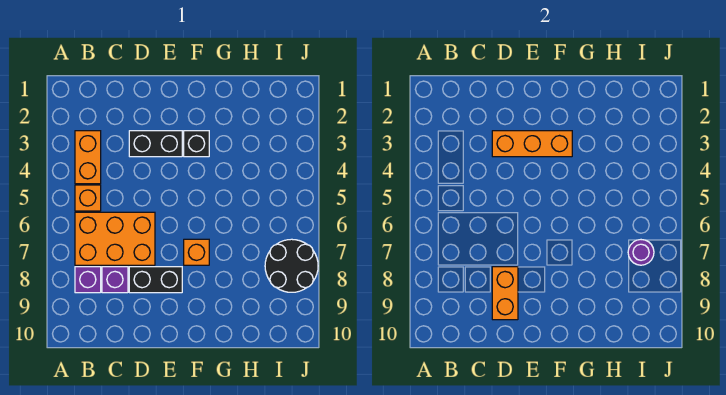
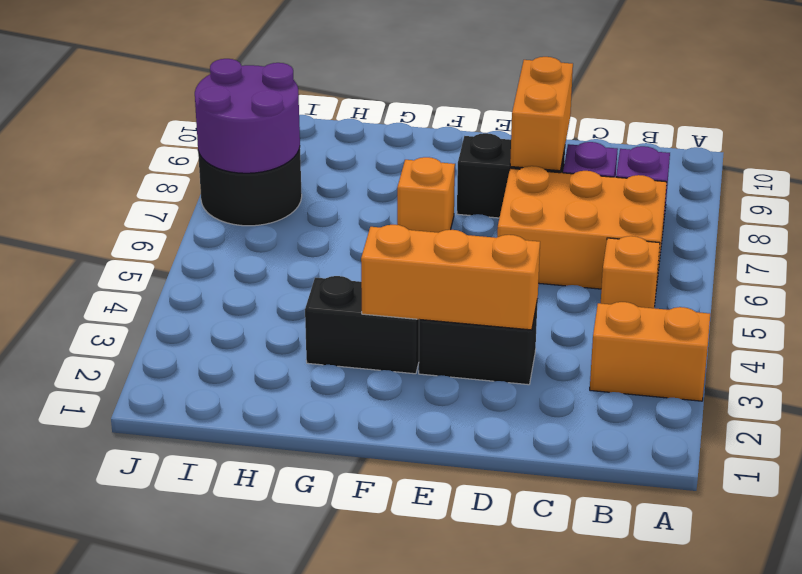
orange 1x2 brick [75,131,101,184] -> orange 1x2 brick turned to [590,302,710,401]
black 1x1 brick [184,131,209,157] -> black 1x2 brick [305,276,419,374]
purple 1x1 round brick [628,240,654,265] -> purple 2x2 round brick [195,59,300,173]

